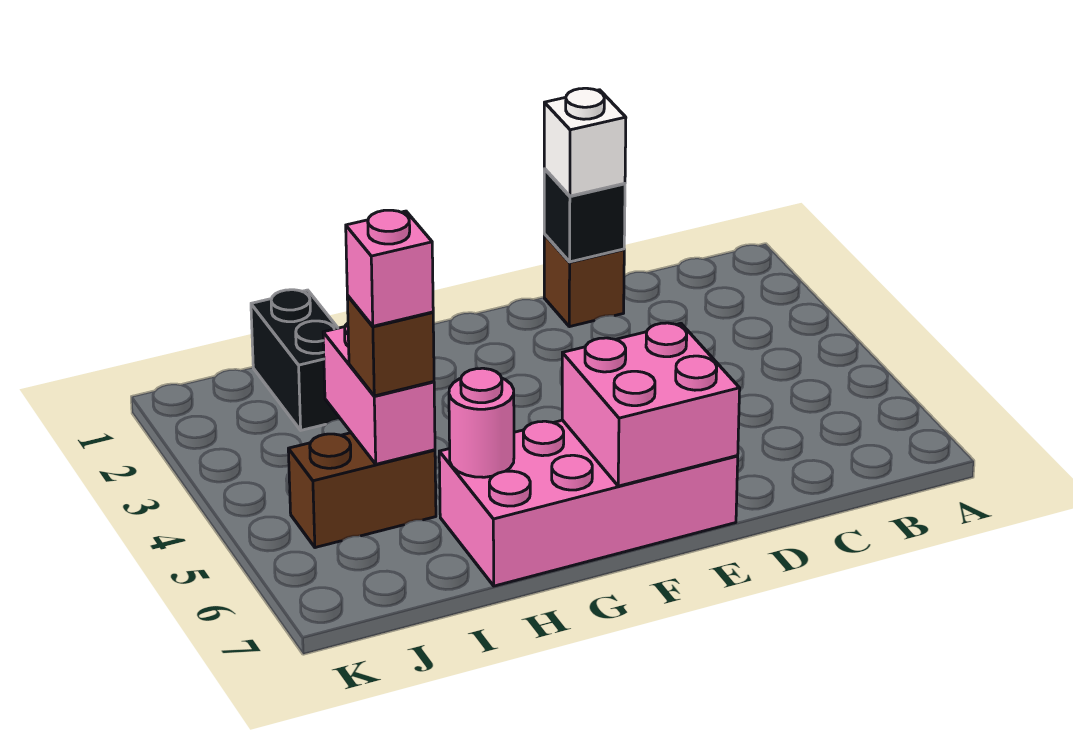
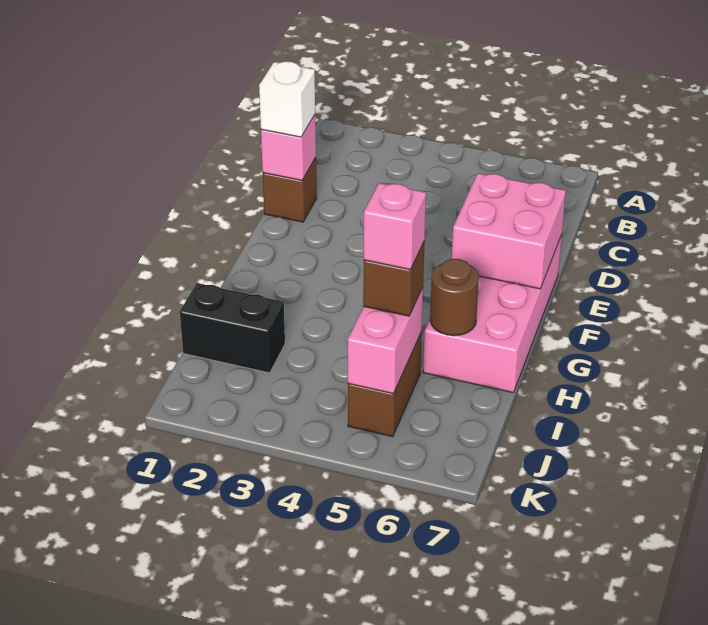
black 1x1 brick [544,169,625,262] -> pink 1x1 brick [261,115,316,180]
pink 1x1 round brick [449,368,514,477] -> brown 1x1 round brick [430,259,479,336]
pink 1x2 brick [323,323,435,464] -> pink 1x2 brick turned to [348,288,423,394]

